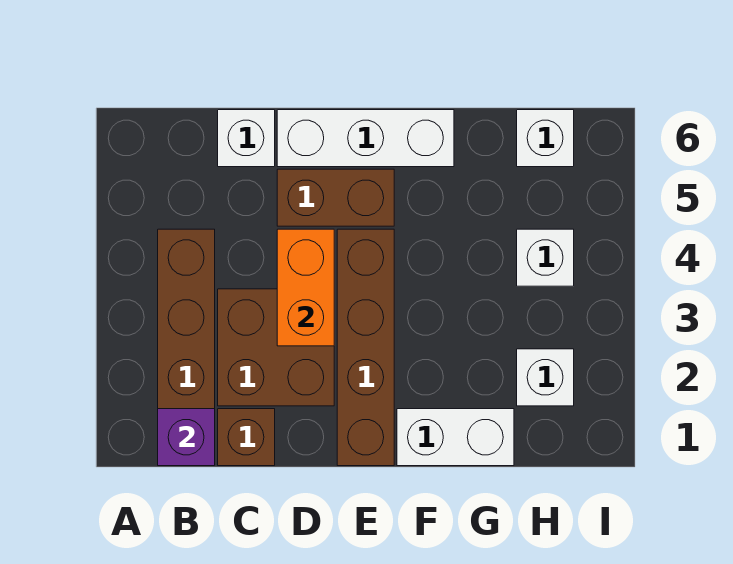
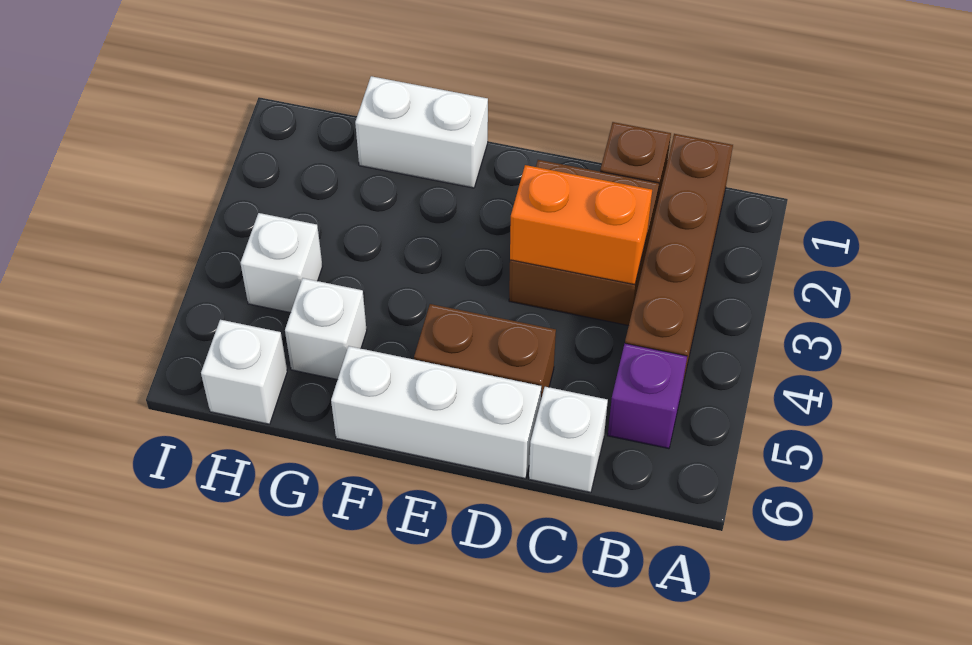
purple 1x1 brick [158,409,215,466] -> purple 1x1 brick moved to [608,344,687,449]
orange 1x2 brick [277,229,334,346] -> orange 1x2 brick turned to [510,165,652,285]
brown 1x4 brick [337,229,394,466] -> none
white 1x1 brick [517,349,574,406] -> white 1x1 brick moved to [285,278,367,380]

